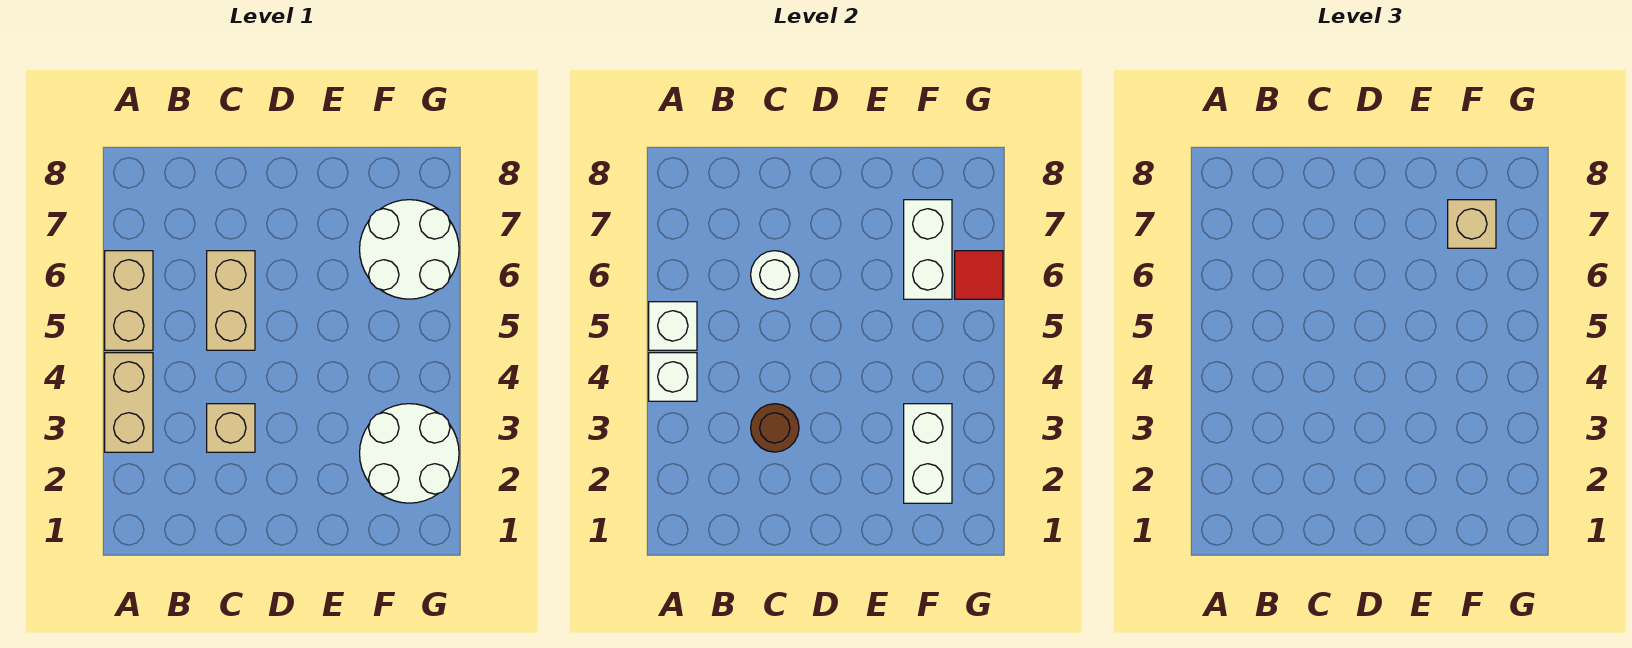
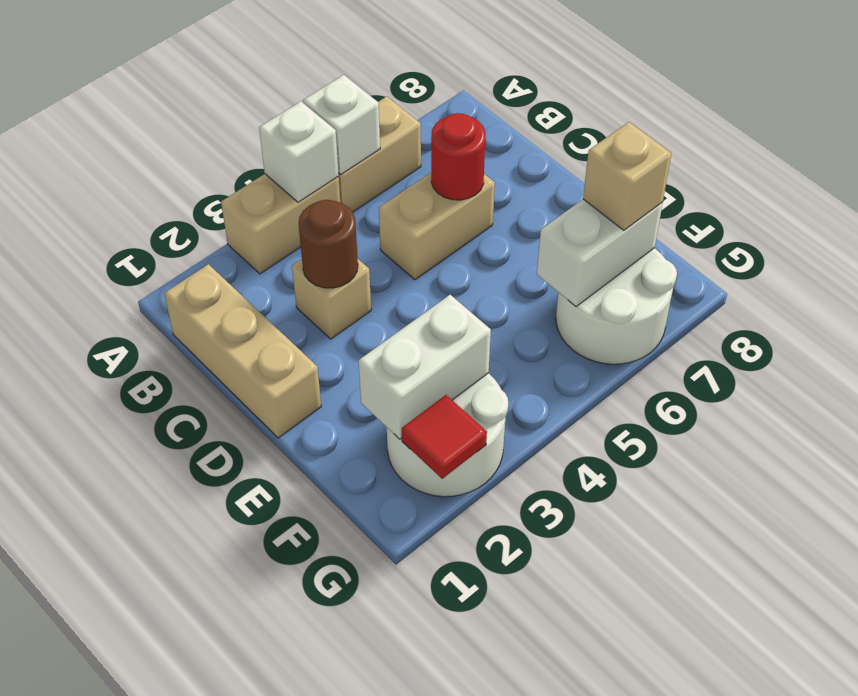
none -> tan 1x3 brick [164,264,321,438]
white 1x1 round brick [751,251,799,299] -> red 1x1 round brick [431,113,486,200]
red 1x1 tile [955,251,1003,299] -> red 1x1 tile moved to [402,395,487,479]

